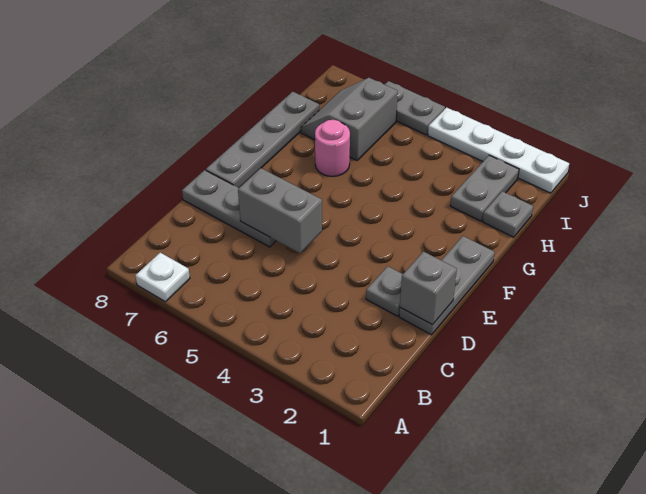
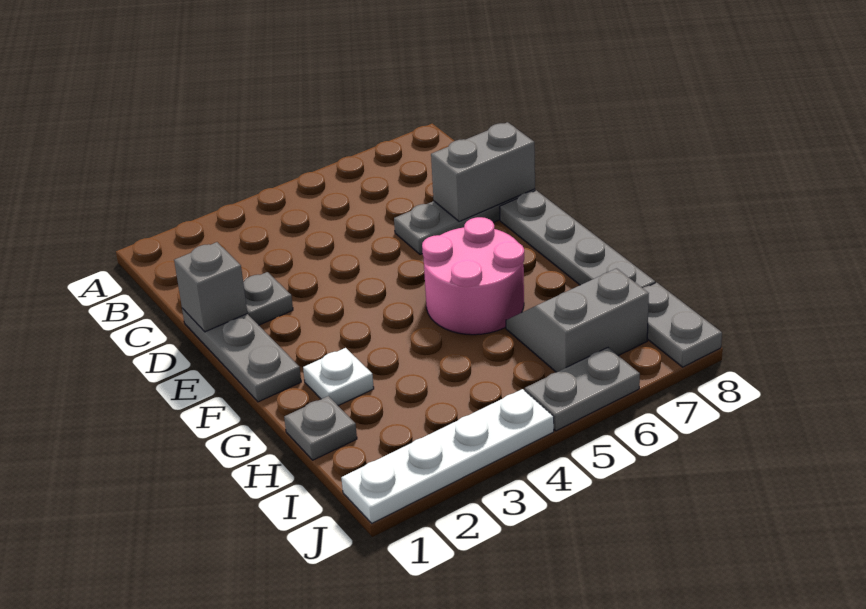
white 1x1 plate [135,253,190,302] -> white 1x1 plate moved to [303,348,374,406]
grey 1x2 brick [238,168,322,253] -> grey 1x2 brick moved to [431,122,535,222]
pink 1x1 round brick [315,120,350,176] -> pink 2x2 round brick [422,217,524,335]
grey 1x2 plate [450,155,519,221] -> grey 1x2 plate moved to [643,283,722,367]
grey 2x2 slope [301,78,398,160] -> grey 2x2 slope turned to [506,268,649,372]

